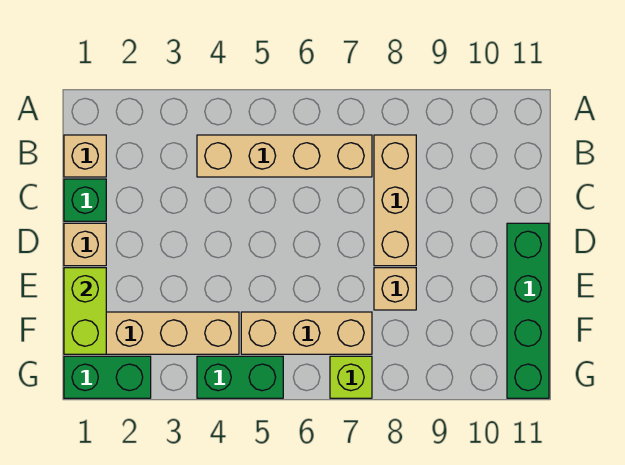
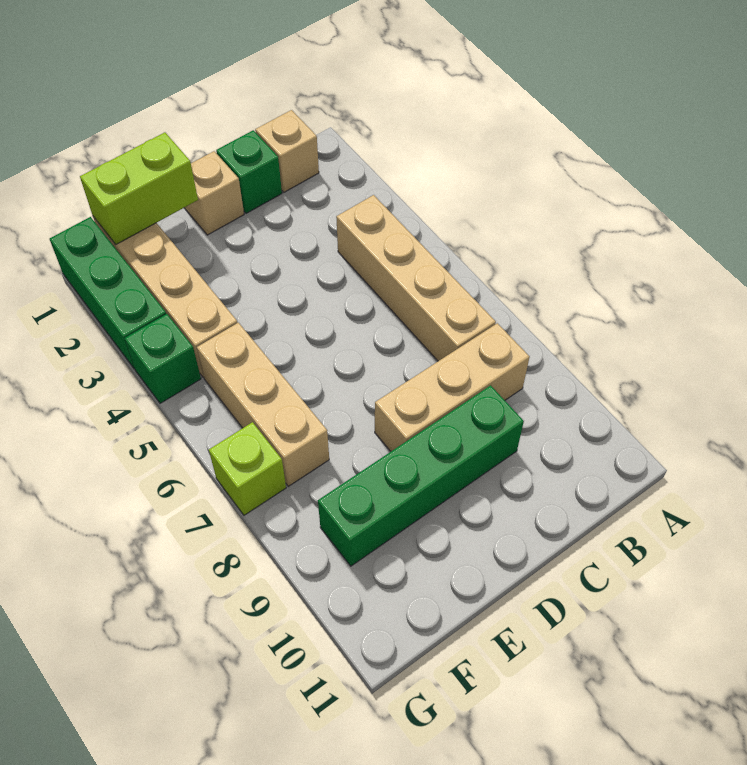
green 1x4 brick [507,223,549,398] -> green 1x4 brick moved to [318,385,524,566]
tan 1x1 brick [374,268,416,310] -> none
green 1x2 brick [64,356,151,398] -> green 1x3 brick [50,217,166,369]
green 1x2 brick [197,356,283,398] -> green 1x1 brick [125,314,201,403]

